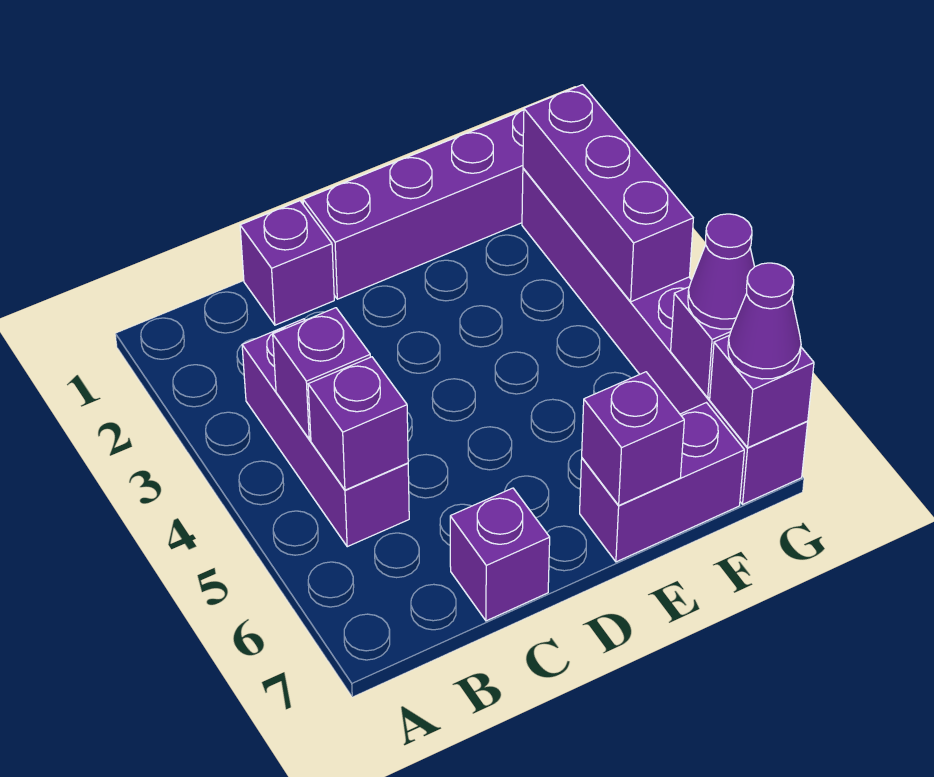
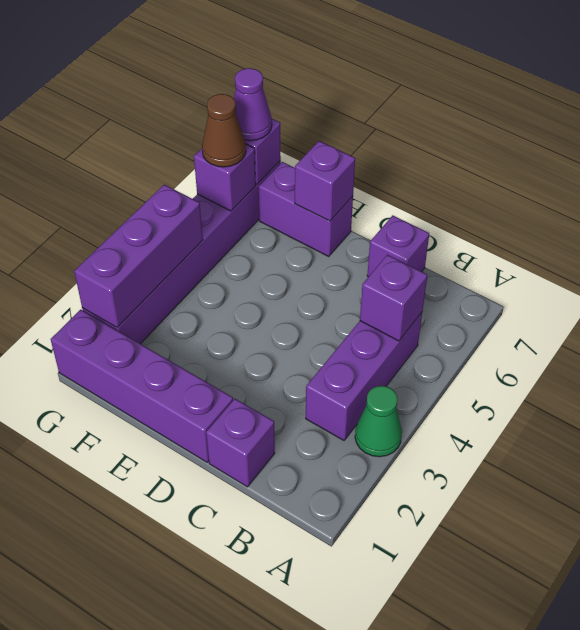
none -> green 1x1 cone [355,386,402,457]
purple 1x1 brick [273,308,370,439] -> none
purple 1x1 cone [688,214,755,329] -> brown 1x1 cone [202,94,246,167]

